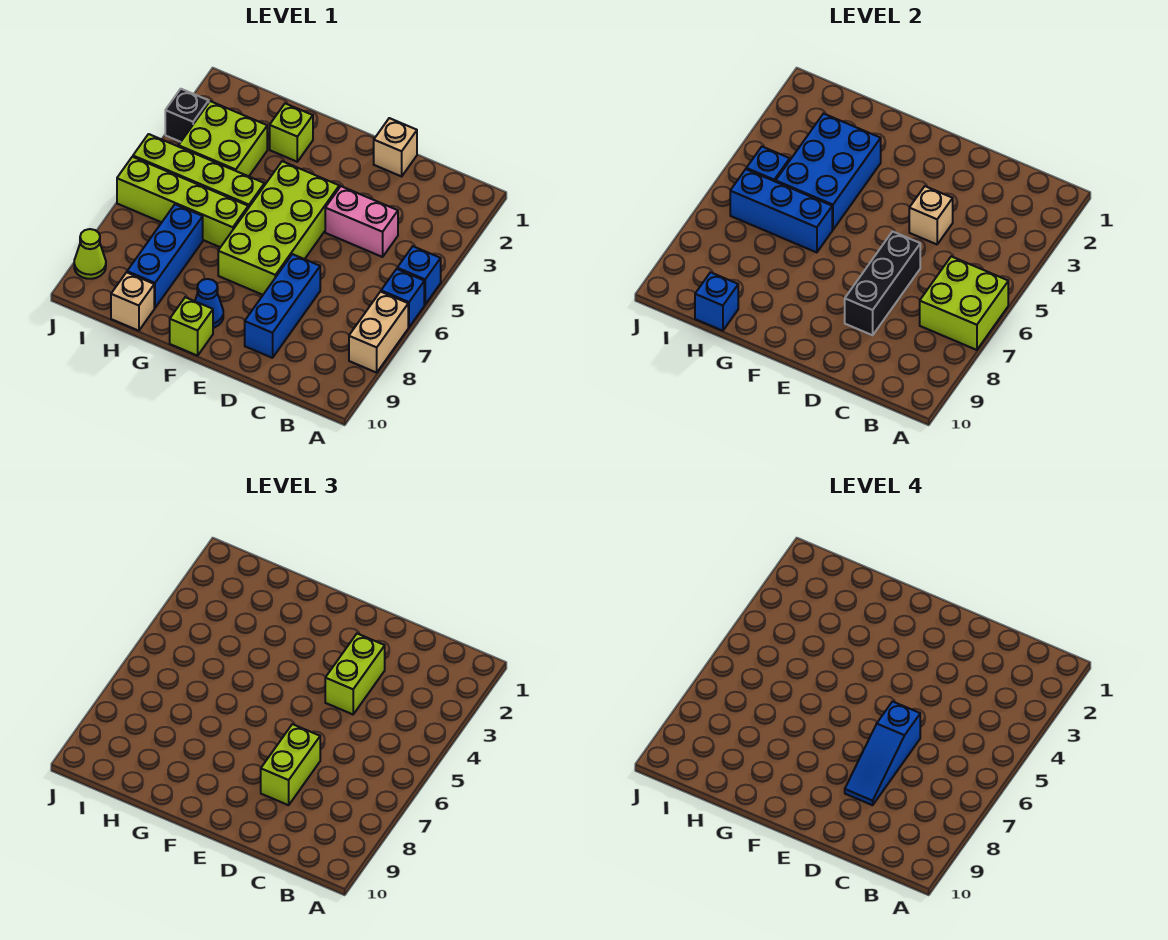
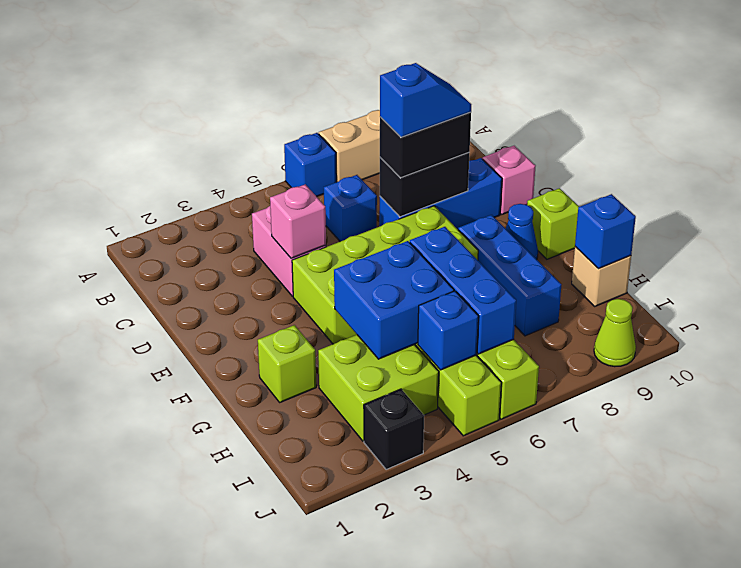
blue 1x1 brick [397,246,441,305] -> blue 1x1 brick moved to [324,175,377,242]
lime 2x2 brick [920,256,1008,350] -> none
tan 1x1 brick [374,118,417,176] -> none
lime 1x2 brick [325,634,385,714] -> none
tan 1x1 brick [909,186,953,244] -> pink 1x1 brick [270,185,326,258]
black 1x3 brick [845,232,920,335] -> black 1x2 brick [380,152,469,217]
blue 1x3 slope [845,702,920,805] -> blue 1x2 slope [380,63,471,137]
lime 1x2 brick [261,724,320,805] -> black 1x2 brick [380,112,471,178]
none -> pink 1x1 brick [482,146,535,214]
blue 2x3 brick [776,114,881,230] -> blue 2x2 brick [334,241,454,359]
blue 1x3 brick [127,204,203,308] -> blue 1x3 brick turned to [458,215,561,336]

